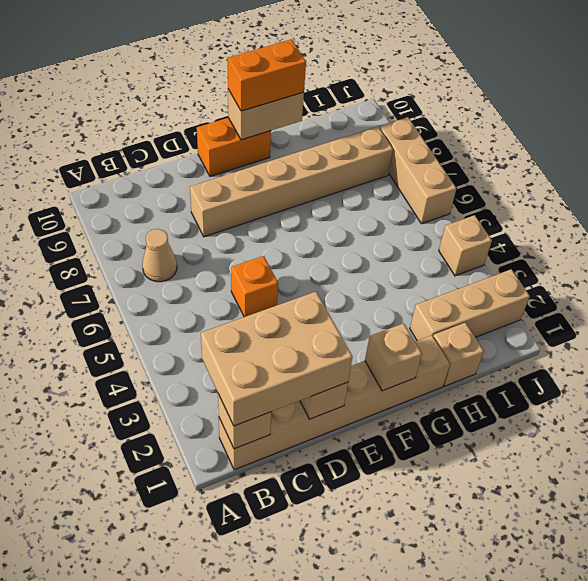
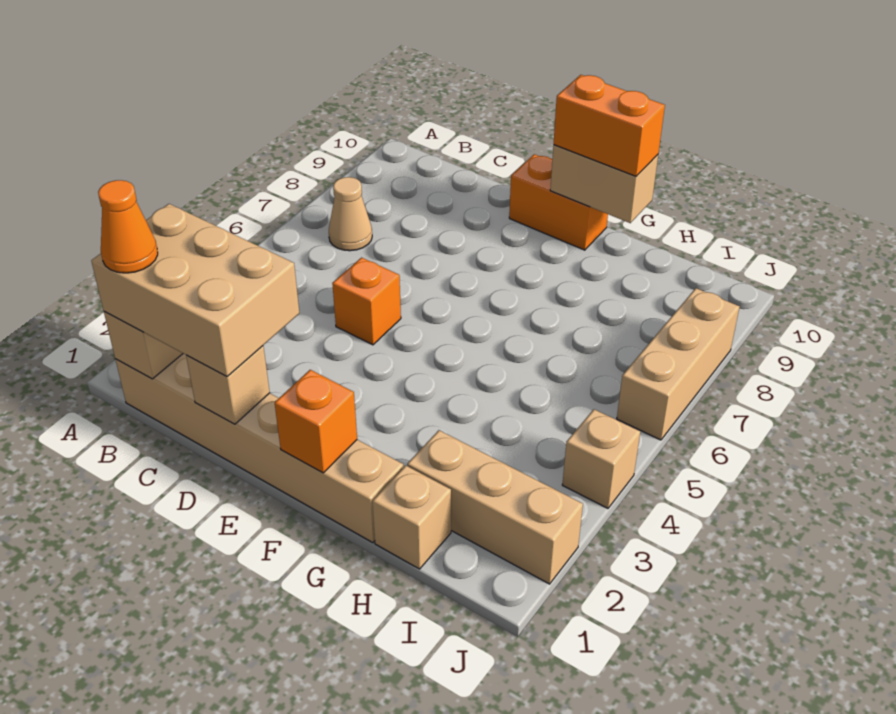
none -> orange 1x1 cone [98,180,158,273]
tan 1x6 brick [190,127,393,237] -> none
tan 1x1 brick [365,323,422,391] -> orange 1x1 brick [275,370,357,473]

